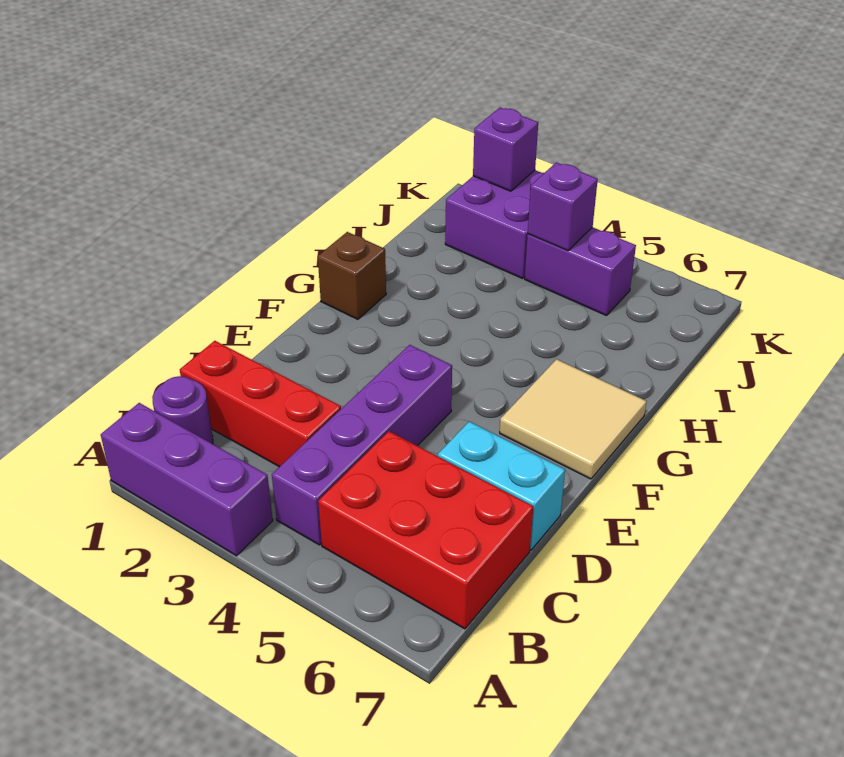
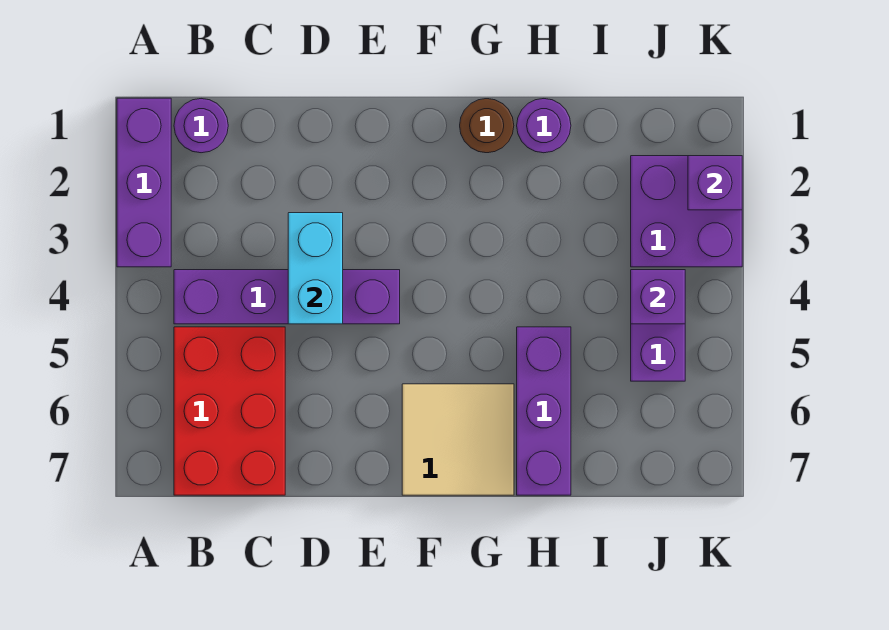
red 1x3 brick [180,341,341,467] -> none
cyan 1x2 brick [438,422,565,550] -> cyan 1x2 brick moved to [288,213,343,324]
brown 1x1 brick [318,232,386,319] -> brown 1x1 round brick [460,99,514,153]
none -> purple 1x1 round brick [517,99,571,153]
none -> purple 1x3 brick [517,327,571,495]

